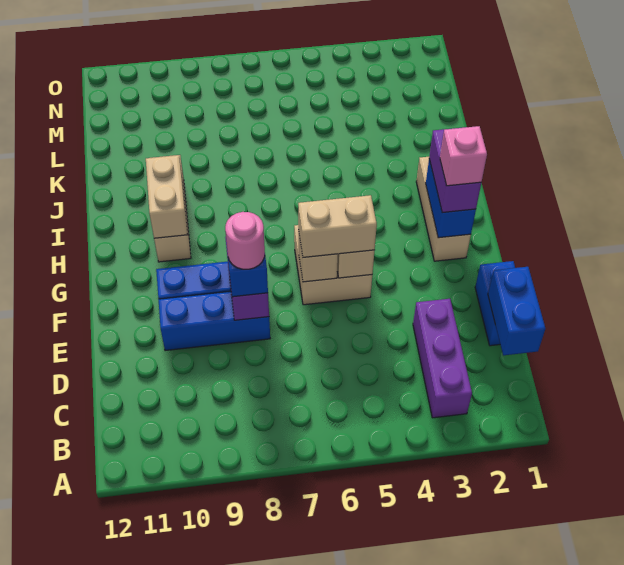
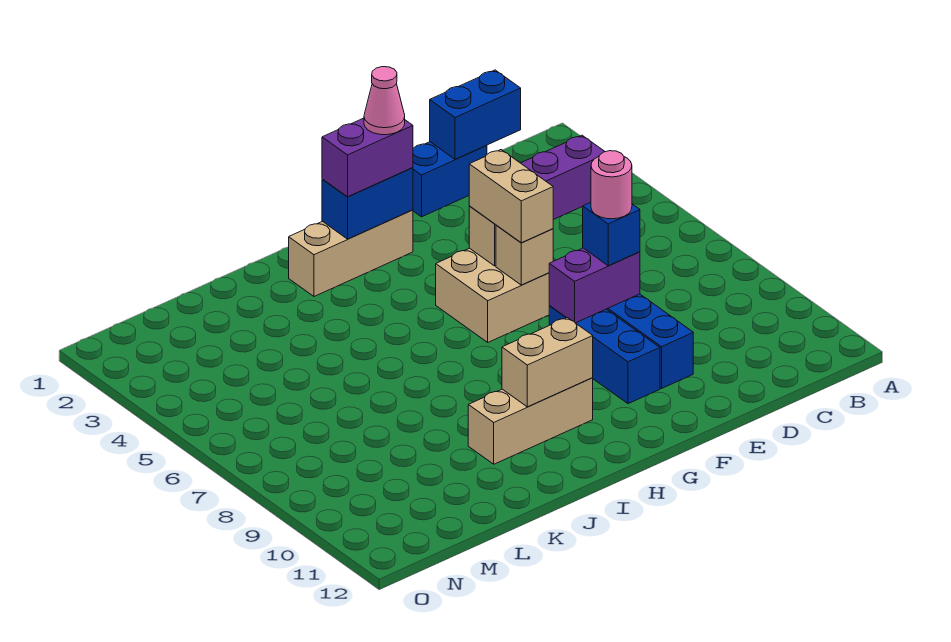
pink 1x1 brick [440,126,487,186] -> pink 1x1 cone [364,67,405,135]

